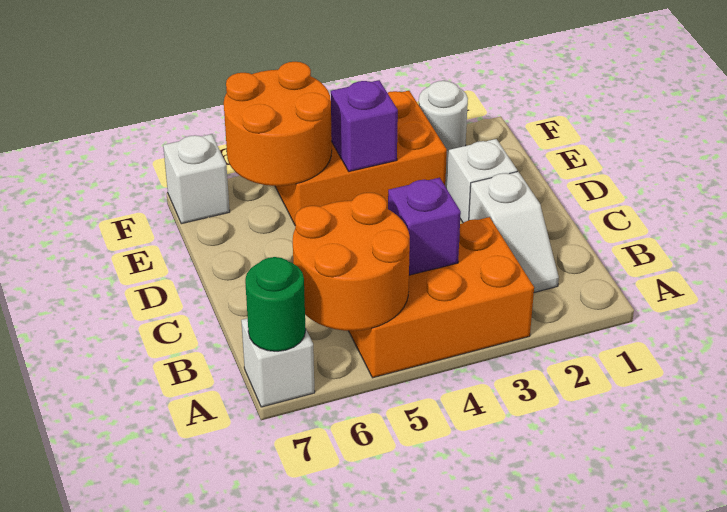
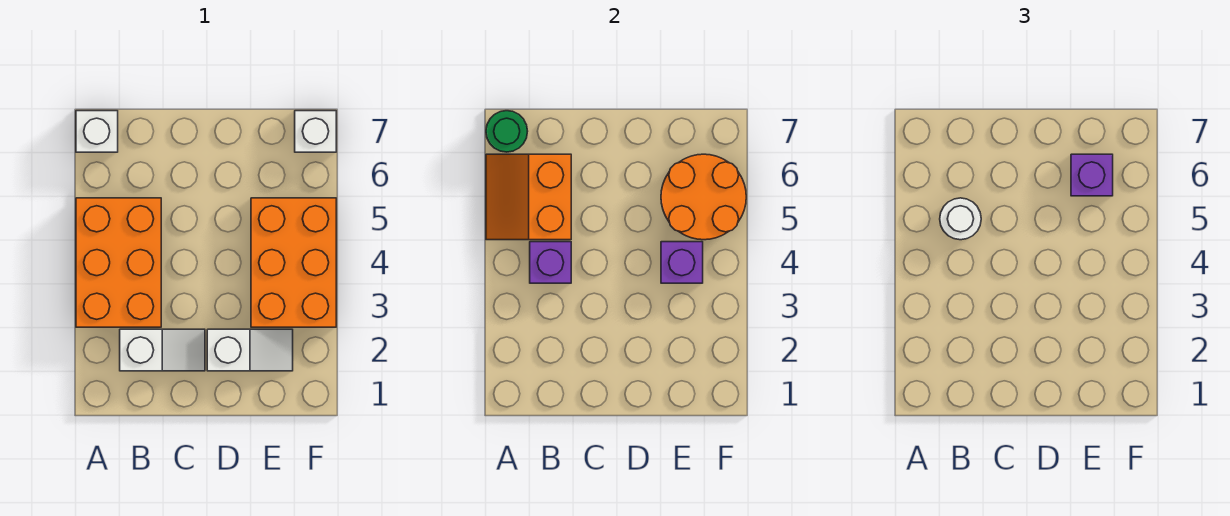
orange 2x2 round brick [293,193,410,331] -> orange 2x2 slope [486,154,571,240]
white 1x2 slope [469,172,559,292] -> white 1x2 slope turned to [120,329,205,371]
none -> purple 1x1 brick [1071,154,1113,196]
white 1x1 round brick [419,81,468,151] -> white 1x1 round brick moved to [940,198,981,240]

